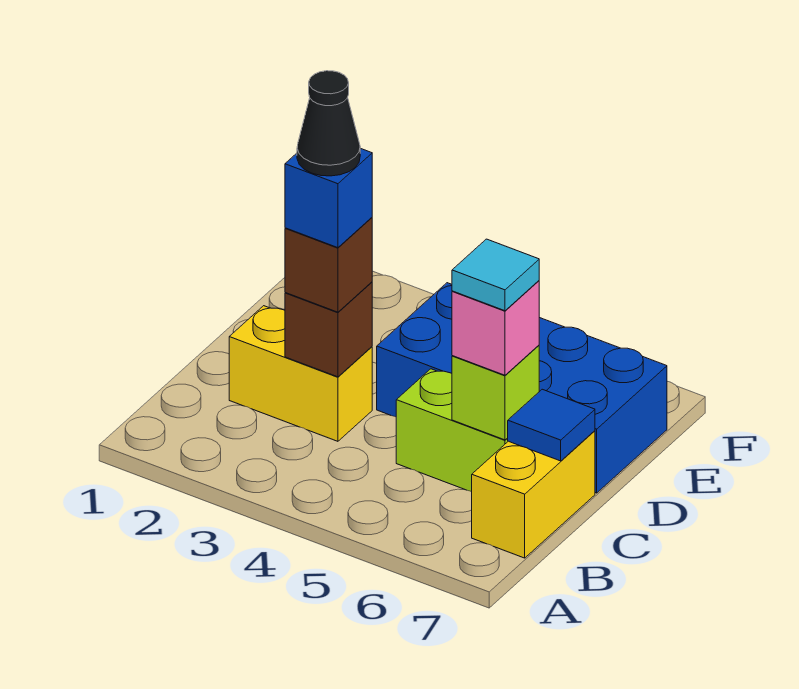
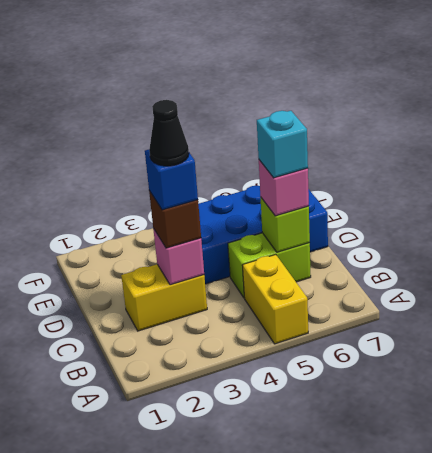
yellow 1x2 brick [472,431,595,558] -> yellow 1x2 brick moved to [242,254,308,344]
brown 1x1 brick [285,282,372,377] -> pink 1x1 brick [153,229,204,285]
cyan 1x1 tile [452,239,539,311] -> cyan 1x1 brick [257,111,308,178]
blue 1x1 tile [508,389,595,461] -> none

